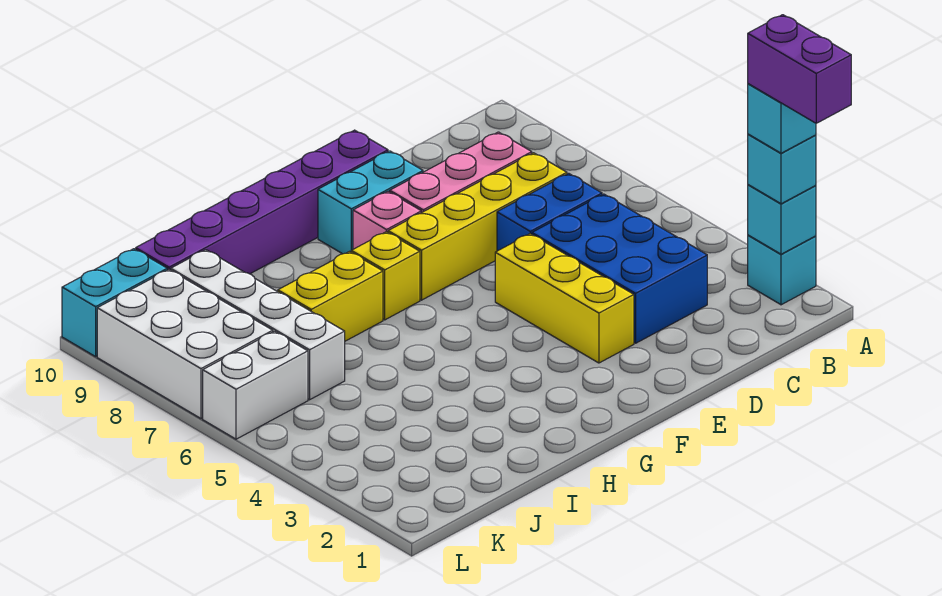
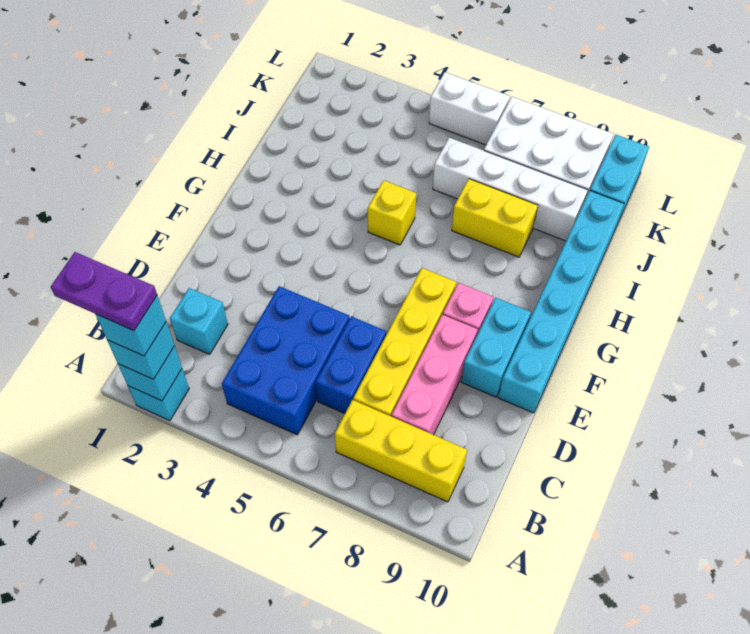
purple 1x2 brick [748,15,851,123] -> purple 1x2 plate [51,252,157,331]
none -> cyan 1x1 brick [170,288,228,354]
blue 2x3 brick [532,194,707,343] -> blue 2x3 brick turned to [222,286,350,435]
yellow 1x3 brick [495,234,634,363] -> yellow 1x3 brick moved to [335,400,467,502]
purple 1x6 brick [136,130,388,274] -> cyan 1x6 brick [498,191,624,413]
yellow 1x1 brick [351,232,420,320] -> yellow 1x1 brick moved to [368,180,416,245]
yellow 1x2 brick [278,251,383,341] -> yellow 1x2 brick turned to [452,179,538,257]
white 1x2 brick [203,331,308,439] -> white 1x2 brick turned to [429,72,510,145]

